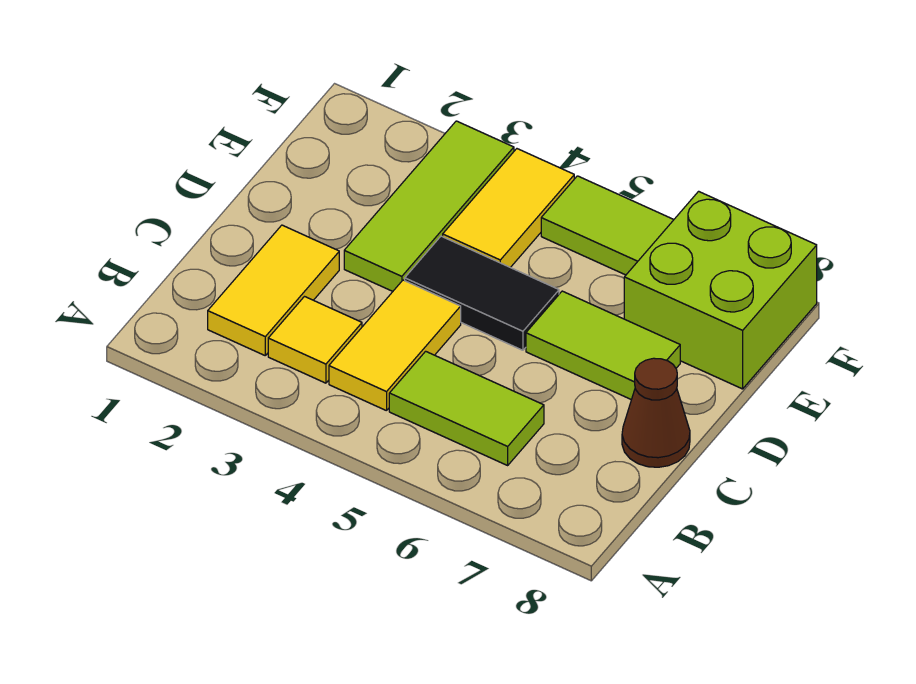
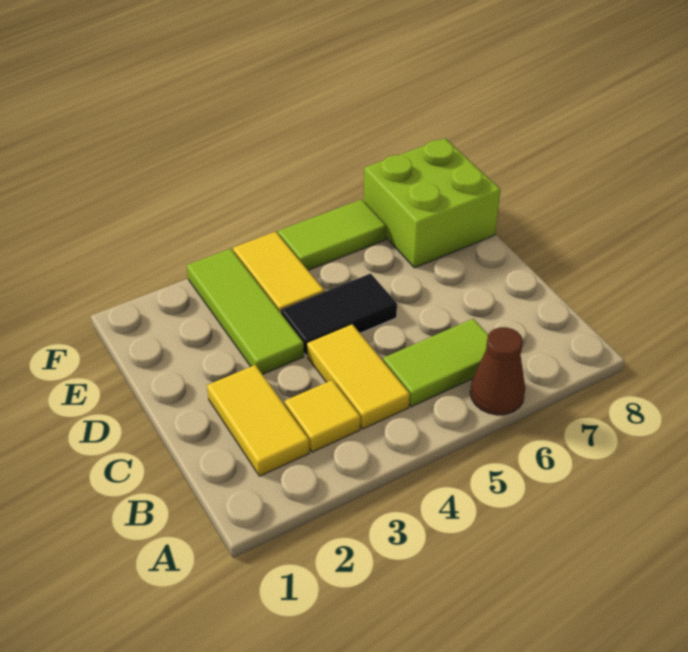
brown 1x1 cone [622,358,690,467] -> brown 1x1 cone moved to [470,327,525,415]
lime 1x2 tile [526,291,680,400] -> none

